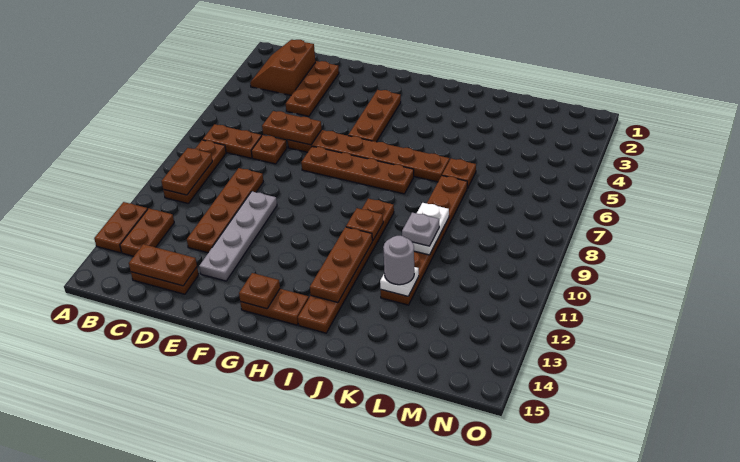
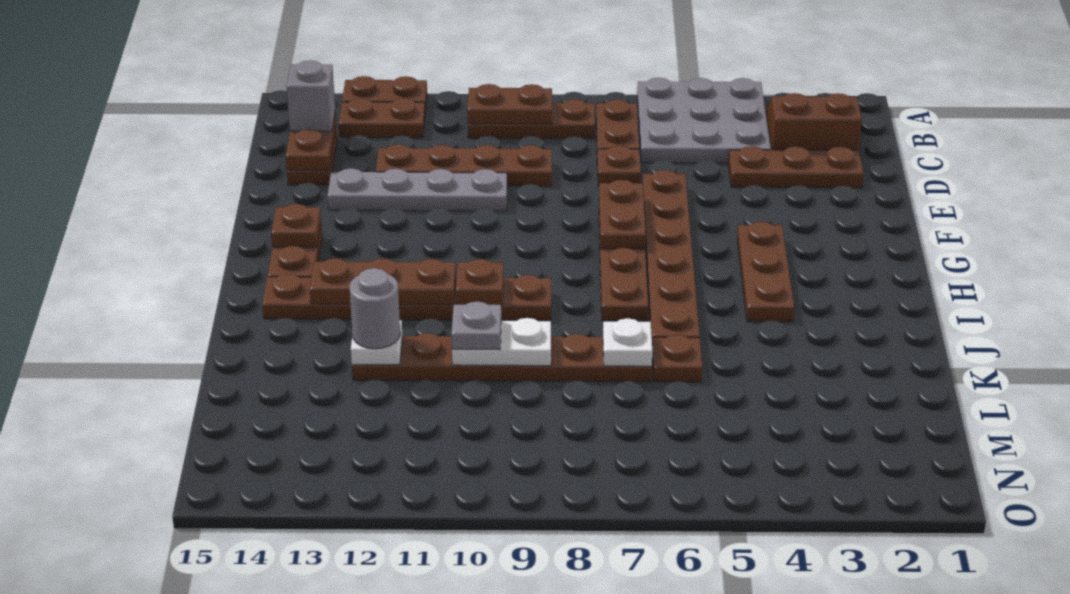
none -> grey 3x3 plate [637,78,771,163]
none -> grey 1x1 brick [286,60,335,131]
brown 1x2 plate [262,111,322,145] -> brown 1x2 plate moved to [599,180,646,249]
brown 1x3 plate [348,90,401,142] -> brown 1x3 plate turned to [737,222,794,322]
none -> white 1x1 plate [603,318,652,366]

